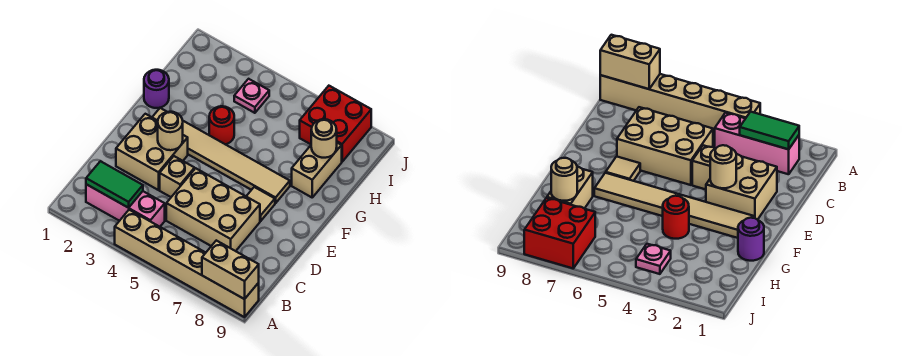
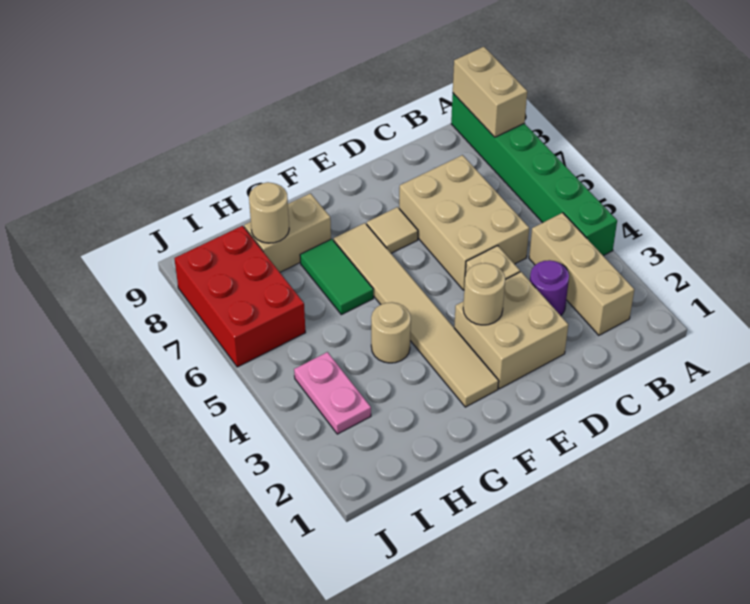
tan 1x6 brick [115,210,259,317] -> green 1x6 brick [451,93,617,256]
pink 1x3 brick [86,184,165,227] -> tan 1x3 brick [529,213,634,335]
green 1x2 tile [86,161,143,208] -> green 1x2 tile moved to [300,239,373,315]
purple 1x1 round brick [144,70,169,108] -> purple 1x1 round brick moved to [530,260,569,315]
red 1x1 round brick [209,106,234,144] -> tan 1x1 round brick [371,302,411,363]
pink 1x1 plate [234,79,269,113] -> pink 1x2 plate [294,352,371,434]
red 2x2 brick [300,86,371,162] -> red 2x3 brick [174,226,305,367]

